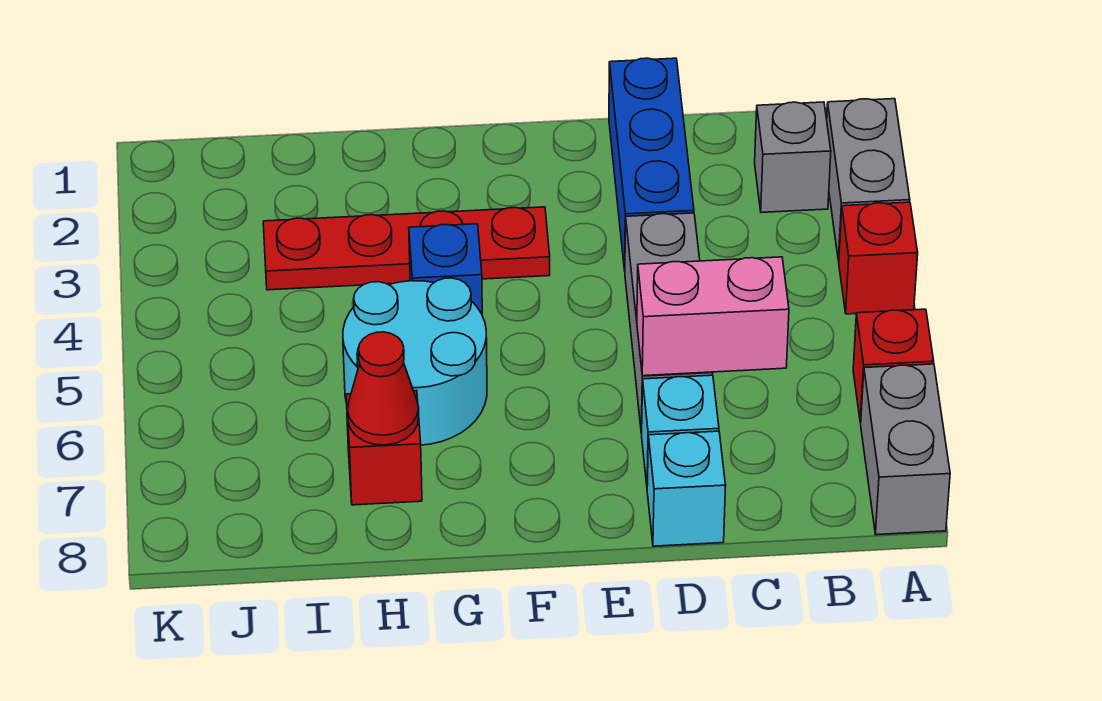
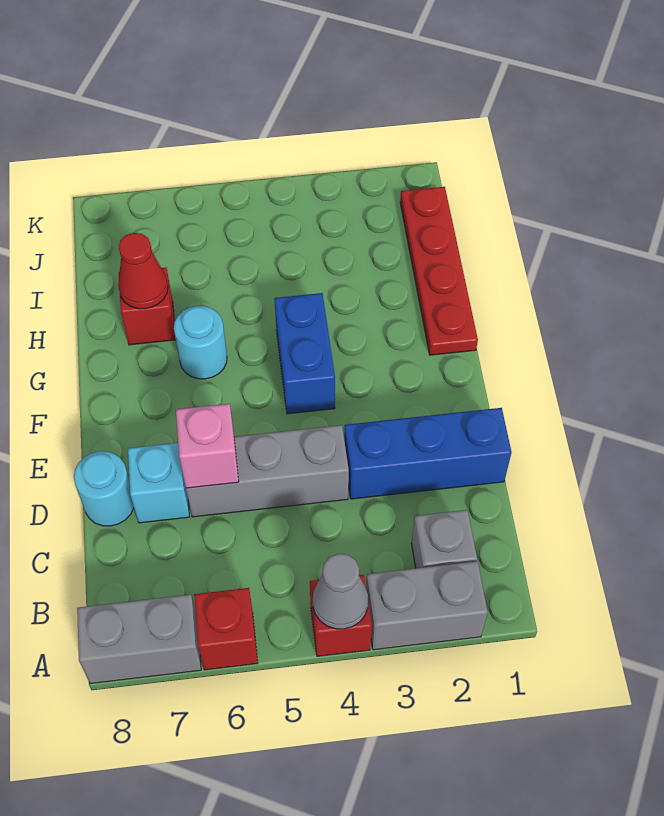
none -> grey 1x1 cone [313,554,368,629]
pink 1x2 brick [637,257,789,376] -> pink 1x1 brick [176,404,239,488]
cyan 1x1 brick [647,431,726,546] -> cyan 1x1 round brick [74,451,134,526]
red 1x4 plate [263,207,550,290] -> red 1x4 plate moved to [400,187,478,355]
blue 1x1 brick [409,224,482,314] -> blue 1x2 brick [274,293,335,414]
cyan 2x2 round brick [343,278,487,445] -> cyan 1x1 round brick [174,306,227,379]

